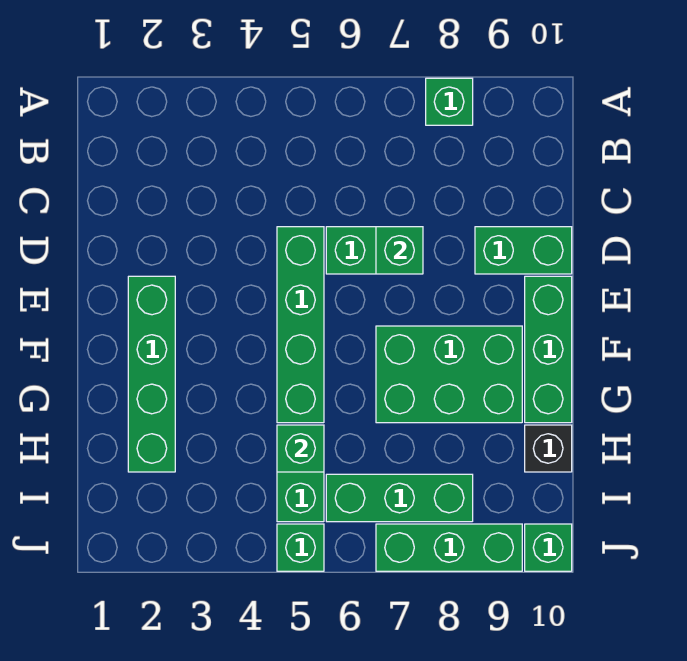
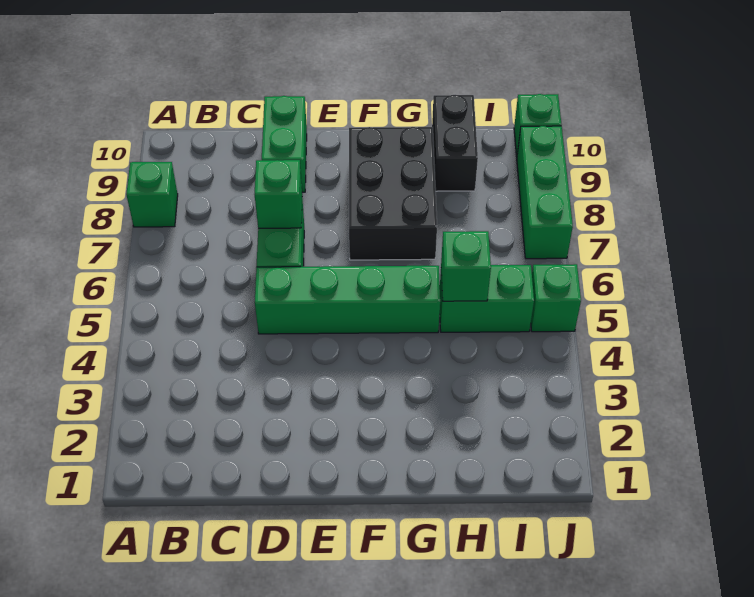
green 1x4 brick [128,276,175,472] -> none
green 1x3 brick [525,276,572,423] -> none
green 2x3 brick [376,326,522,423] -> black 2x3 brick [349,127,437,260]
black 1x1 brick [525,425,572,472] -> black 1x2 brick [432,95,478,191]
green 1x3 brick [326,474,473,522] -> none

